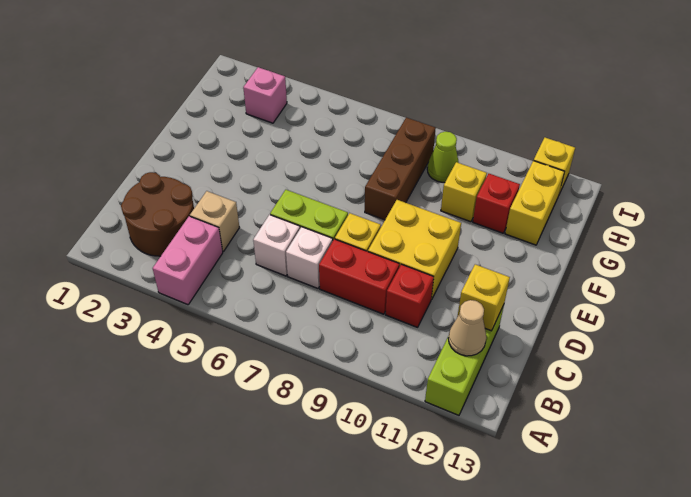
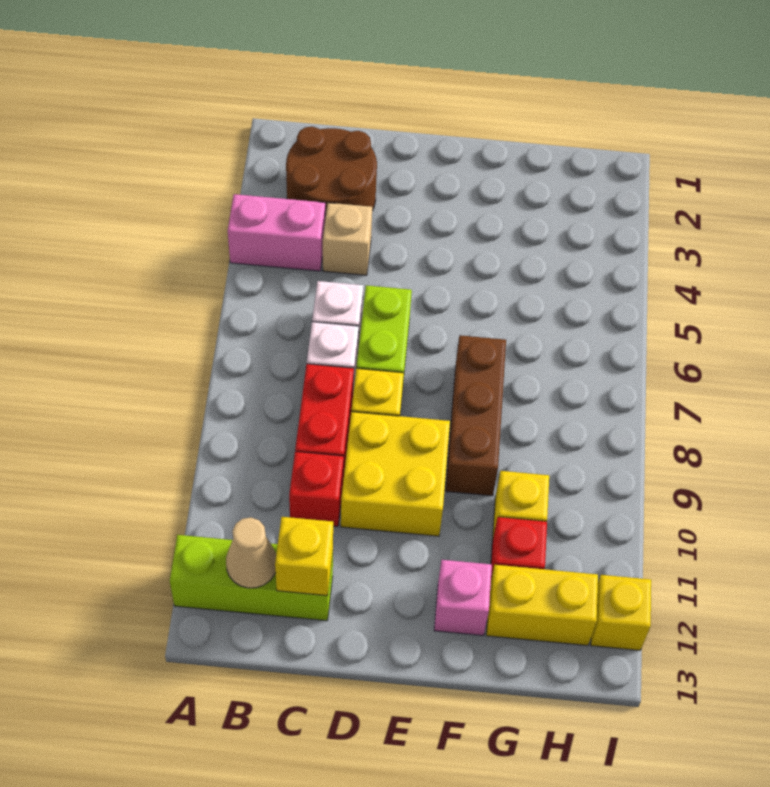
brown 1x3 brick [365,118,436,220] -> brown 1x3 brick turned to [445,335,506,496]
pink 1x1 brick [243,67,287,123] -> pink 1x1 brick moved to [434,560,492,636]
lime 1x1 cone [427,131,459,182] -> none

